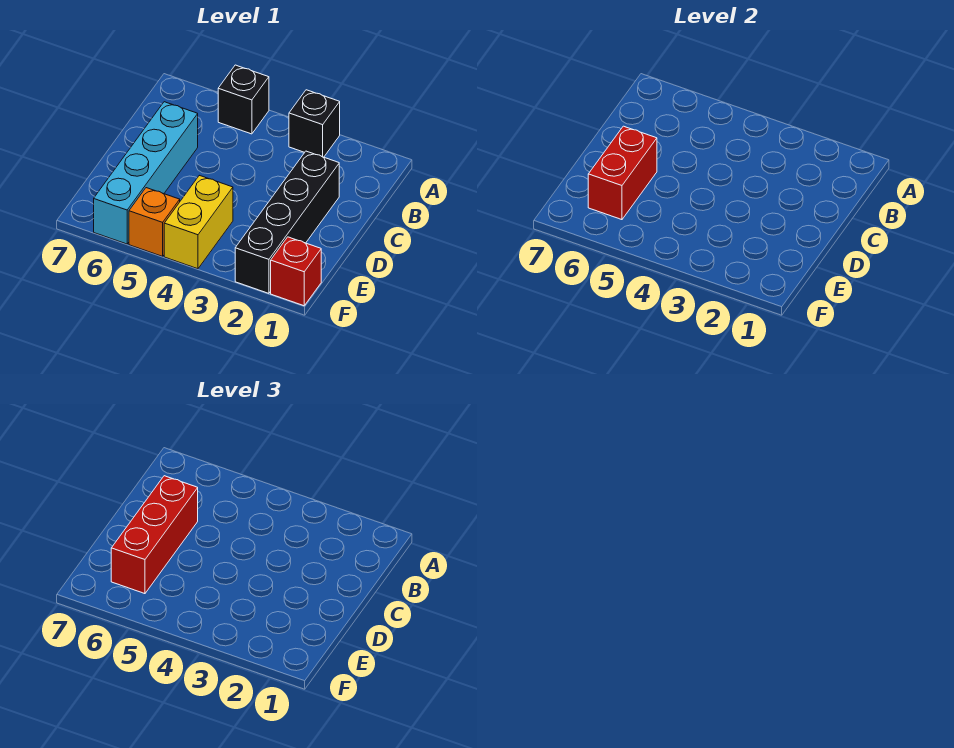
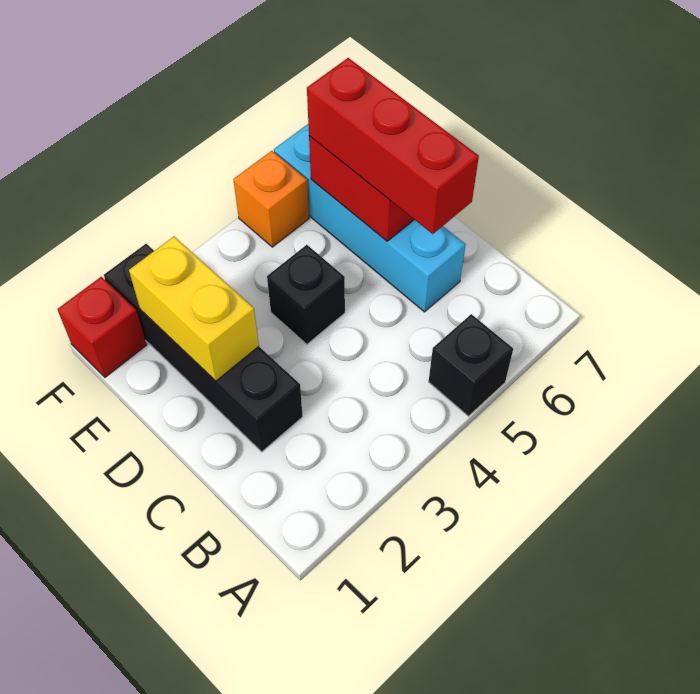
black 1x1 brick [289,90,340,157] -> black 1x1 brick moved to [267,245,345,344]
yellow 1x2 brick [164,175,233,269] -> yellow 1x2 brick moved to [129,237,259,381]

